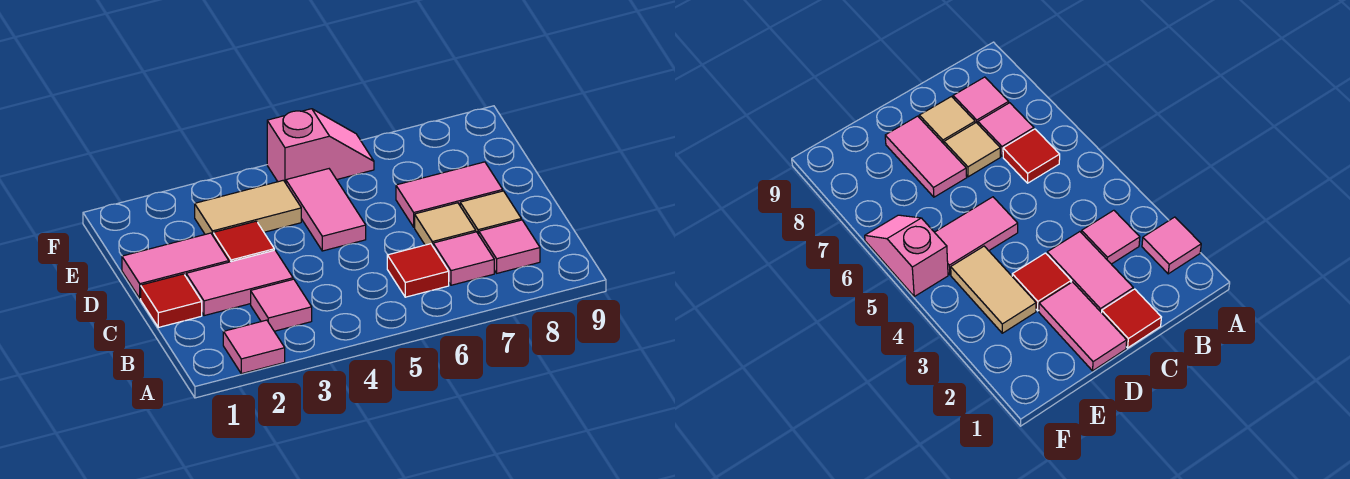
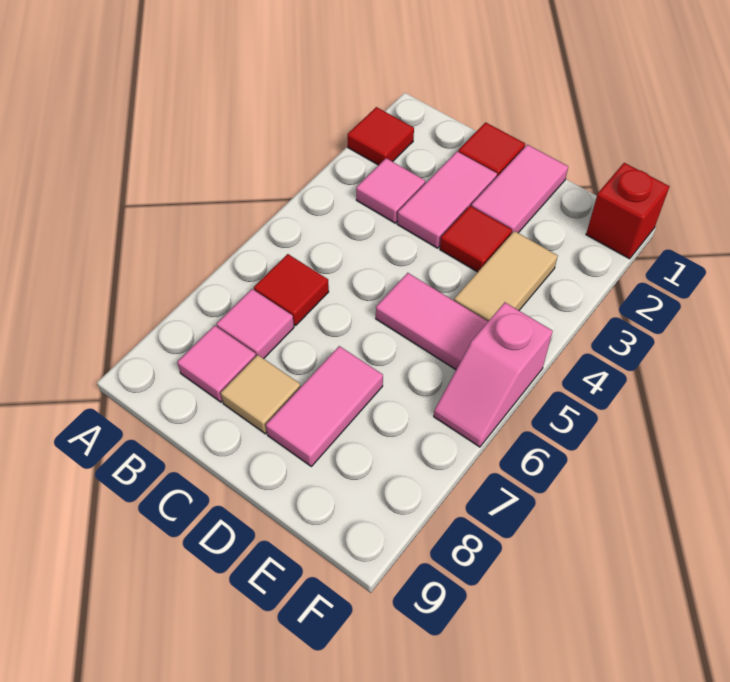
pink 1x1 tile [223,320,285,374] -> red 1x1 tile [348,107,414,165]
tan 1x1 tile [415,203,476,246] -> none
none -> red 1x1 brick [586,163,670,259]

